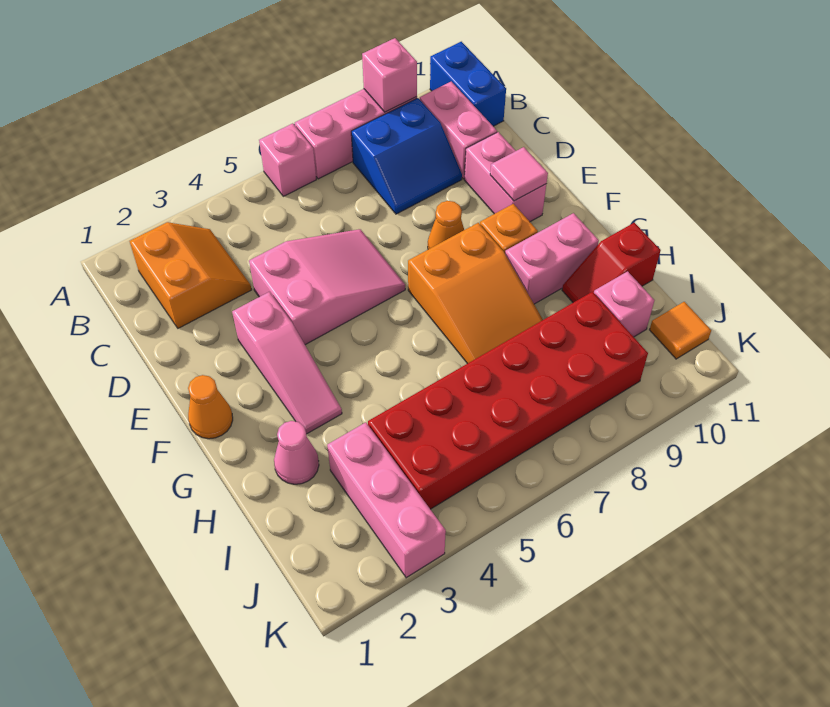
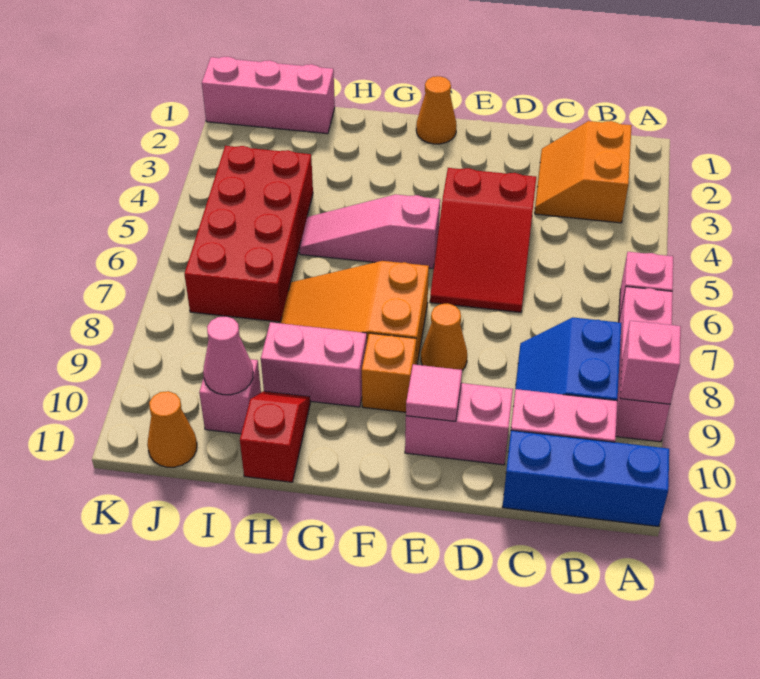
blue 1x2 brick [430,42,506,126] -> blue 1x3 brick [503,430,669,527]
orange 2x2 slope [130,222,252,328] -> orange 2x2 slope turned to [535,121,632,223]
pink 2x3 slope [249,229,405,345] -> red 2x3 slope [430,168,536,312]
pink 1x3 slope [232,292,342,434] -> pink 1x3 slope moved to [299,194,440,269]
pink 1x2 brick [505,213,599,304] -> pink 1x2 brick turned to [261,322,367,407]
pink 1x1 cone [274,421,319,484] -> pink 1x1 cone moved to [203,316,253,395]
pink 1x3 brick [327,422,446,578] -> pink 1x3 brick moved to [202,57,335,134]
red 2x6 brick [368,292,648,509] -> red 2x4 brick [184,146,313,322]
orange 1x1 tile [650,302,711,359] -> orange 1x1 cone [147,391,197,467]

